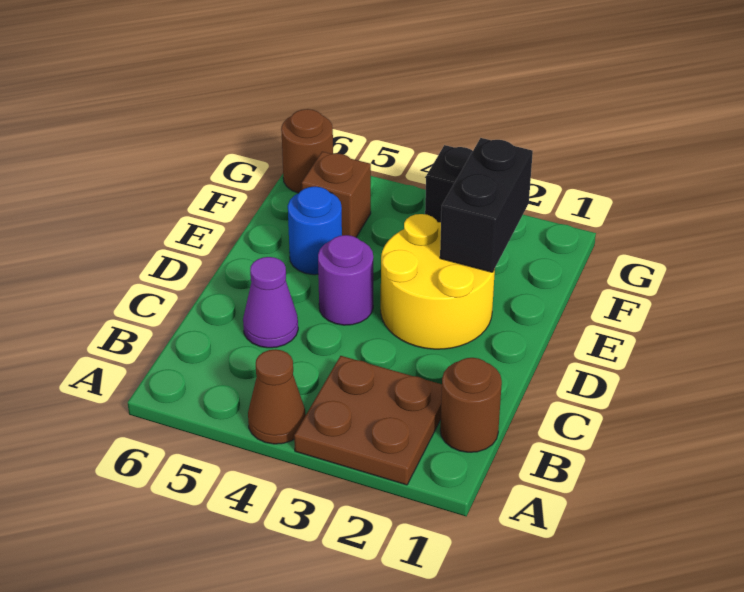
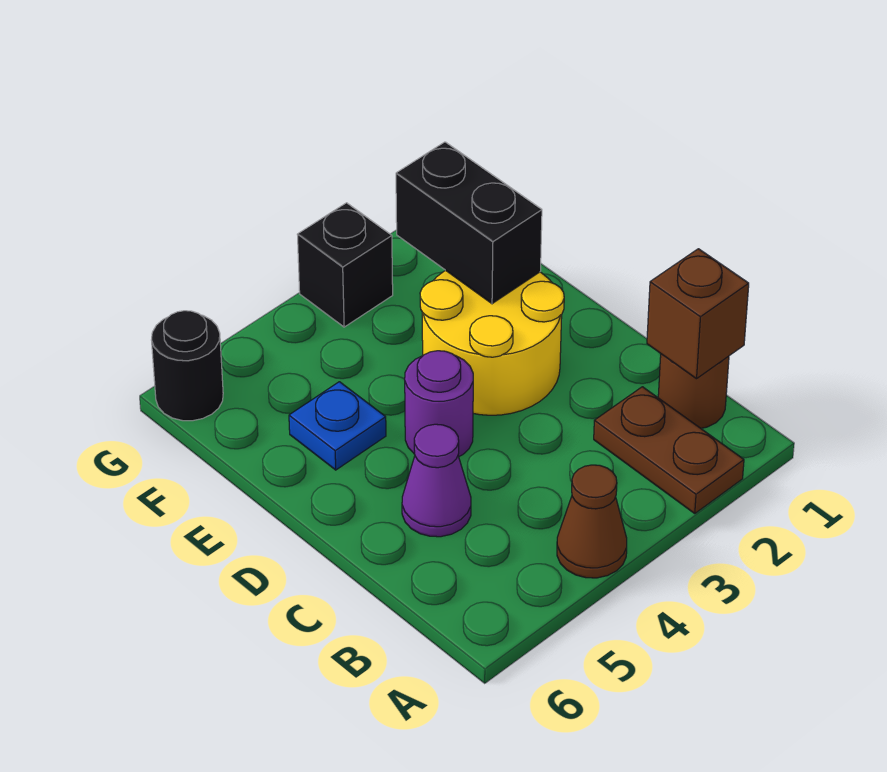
brown 2x2 plate [294,356,442,485] -> brown 1x2 plate [594,387,744,514]
blue 1x1 round brick [288,186,342,275] -> blue 1x1 plate [289,382,386,470]
brown 1x1 brick [302,152,371,237] -> brown 1x1 brick moved to [647,249,749,379]
brown 1x1 round brick [281,109,333,193] -> black 1x1 round brick [152,311,223,421]

